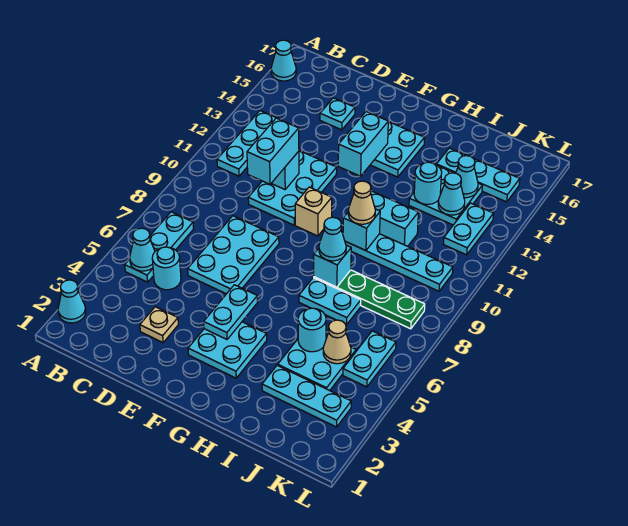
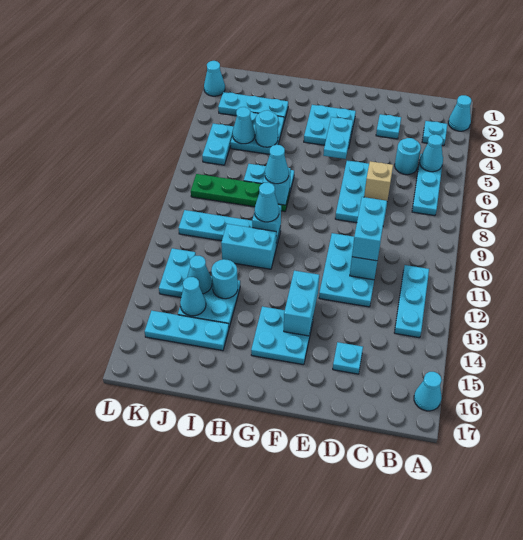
none -> cyan 1x1 plate [422,121,447,146]
tan 1x1 plate [140,307,178,342] -> cyan 1x1 plate [376,114,401,139]
tan 1x1 brick [295,187,332,236] -> tan 1x1 brick moved to [364,161,393,201]
tan 1x1 cone [348,181,375,224] -> cyan 1x1 cone [254,182,279,222]
tan 1x1 cone [323,320,351,364] -> cyan 1x1 cone [233,107,255,144]
none -> cyan 1x1 cone [204,61,225,96]

